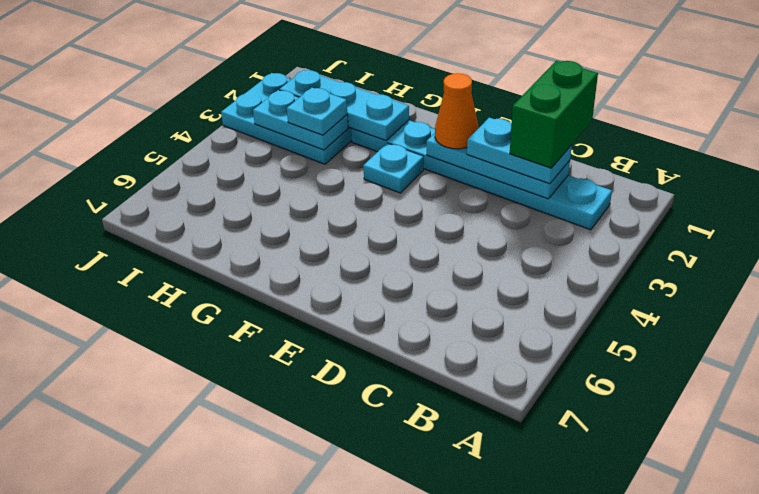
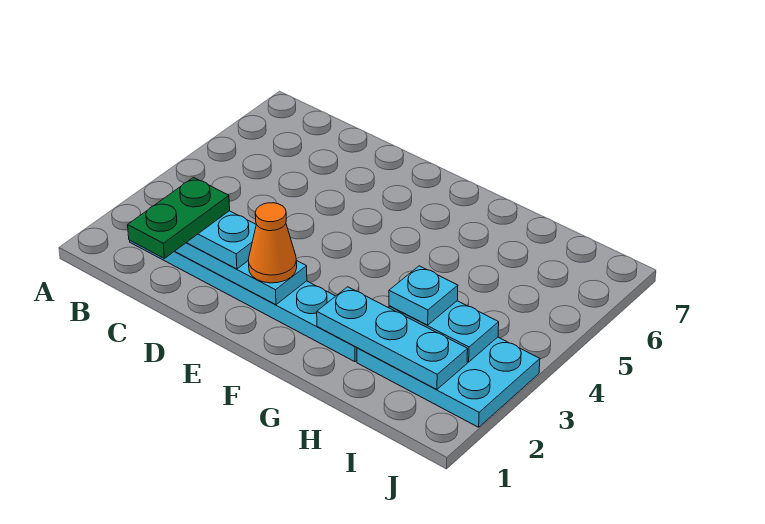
green 1x2 brick [510,61,598,168] -> green 1x2 plate [128,177,230,258]
cyan 1x1 plate [363,143,424,193] -> none

